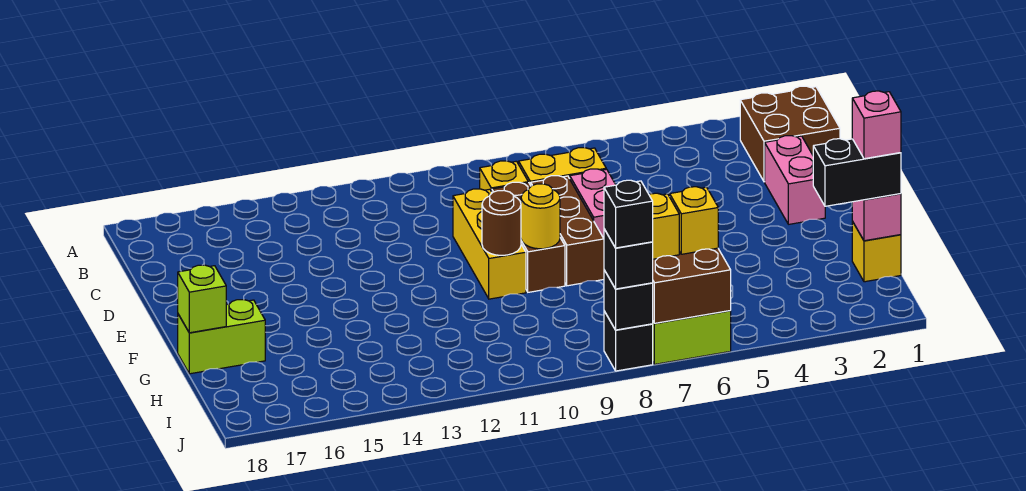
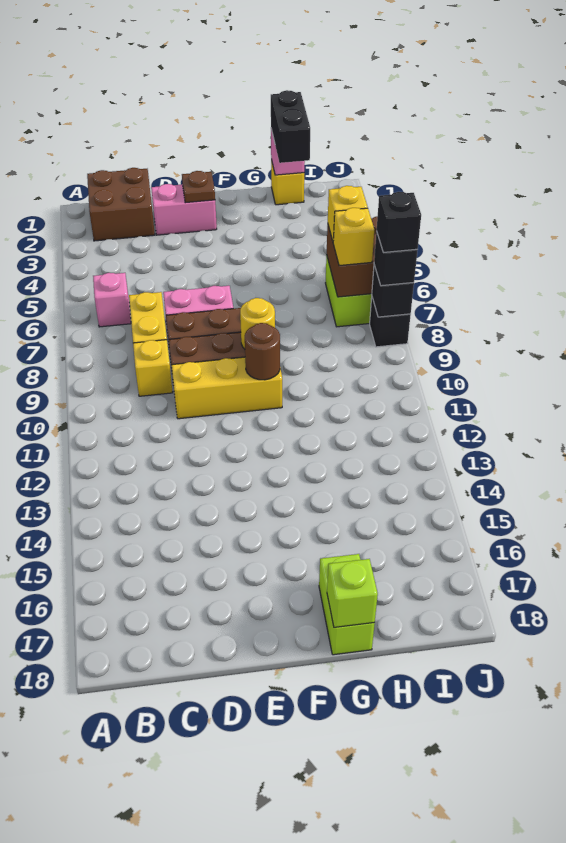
none -> brown 1x1 plate [182,171,215,203]
pink 1x1 brick [852,91,901,159] -> pink 1x1 brick moved to [93,273,131,327]

